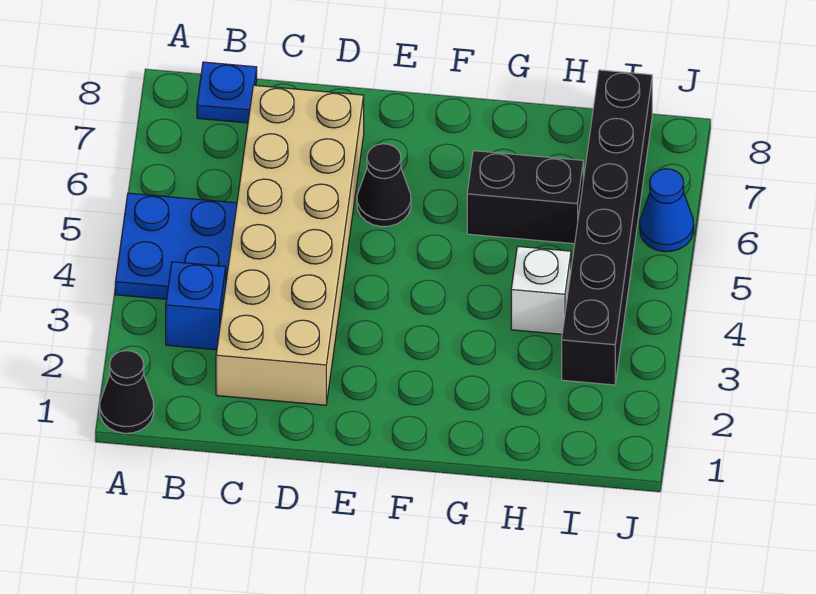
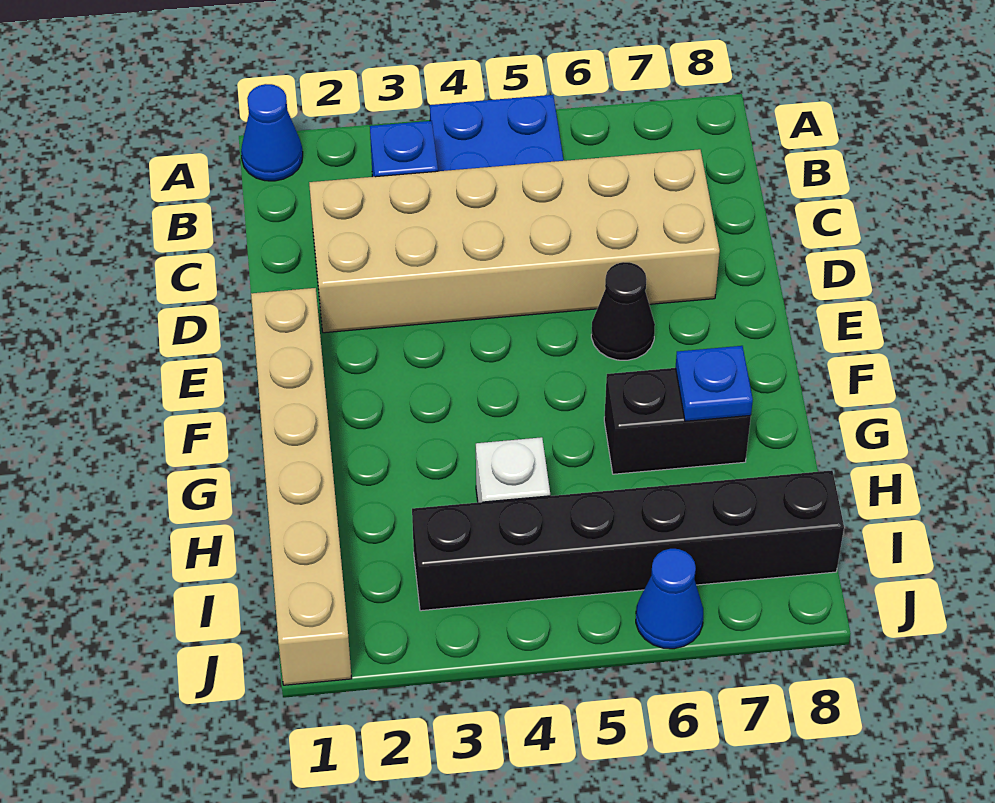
black 1x1 cone [100,351,154,433] -> blue 1x1 cone [241,84,303,181]
blue 1x1 plate [197,62,257,123] -> blue 1x1 plate moved to [675,346,753,421]
none -> tan 1x6 brick [251,288,352,685]
black 1x2 brick [467,151,583,244] -> black 1x2 brick turned to [604,368,751,474]

